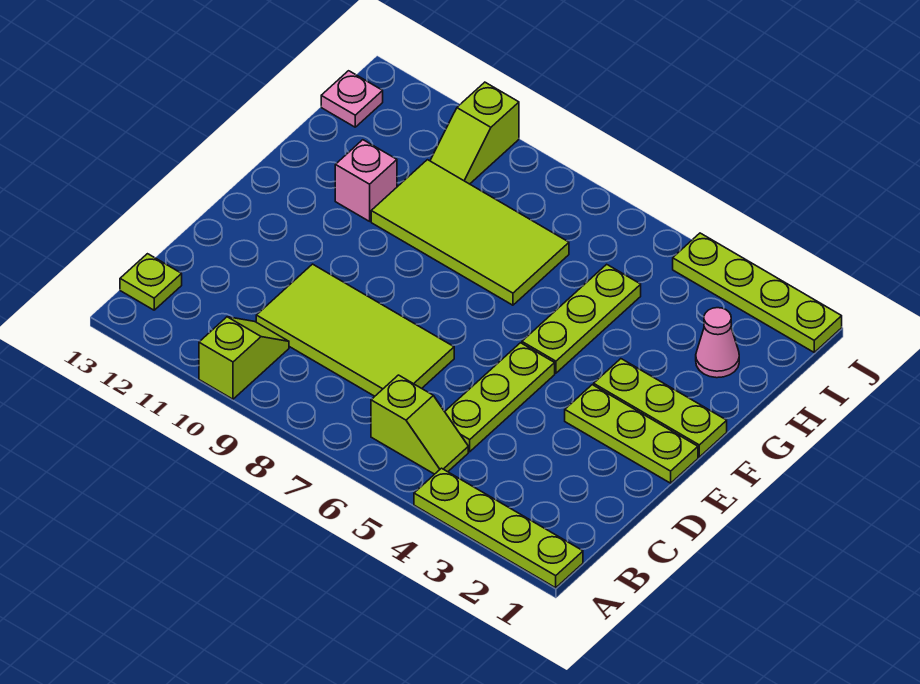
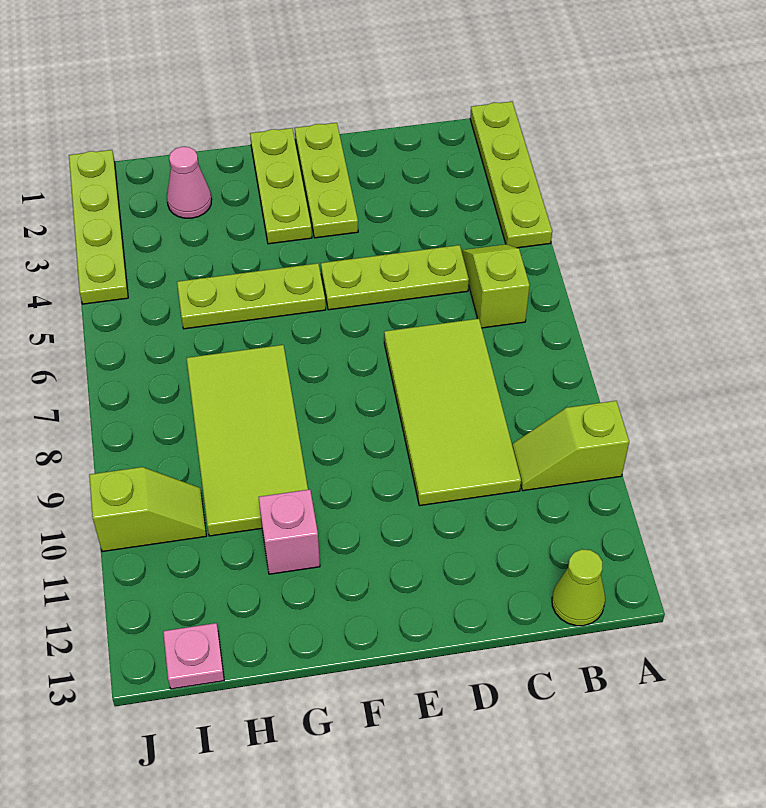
lime 1x1 plate [120,254,182,310] -> lime 1x1 cone [552,549,605,626]

